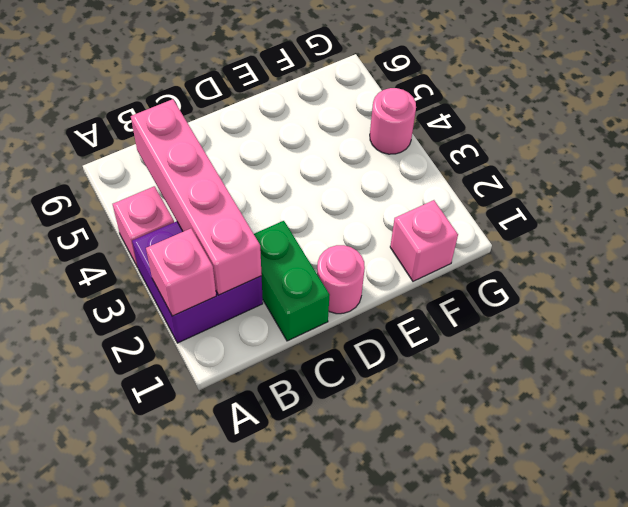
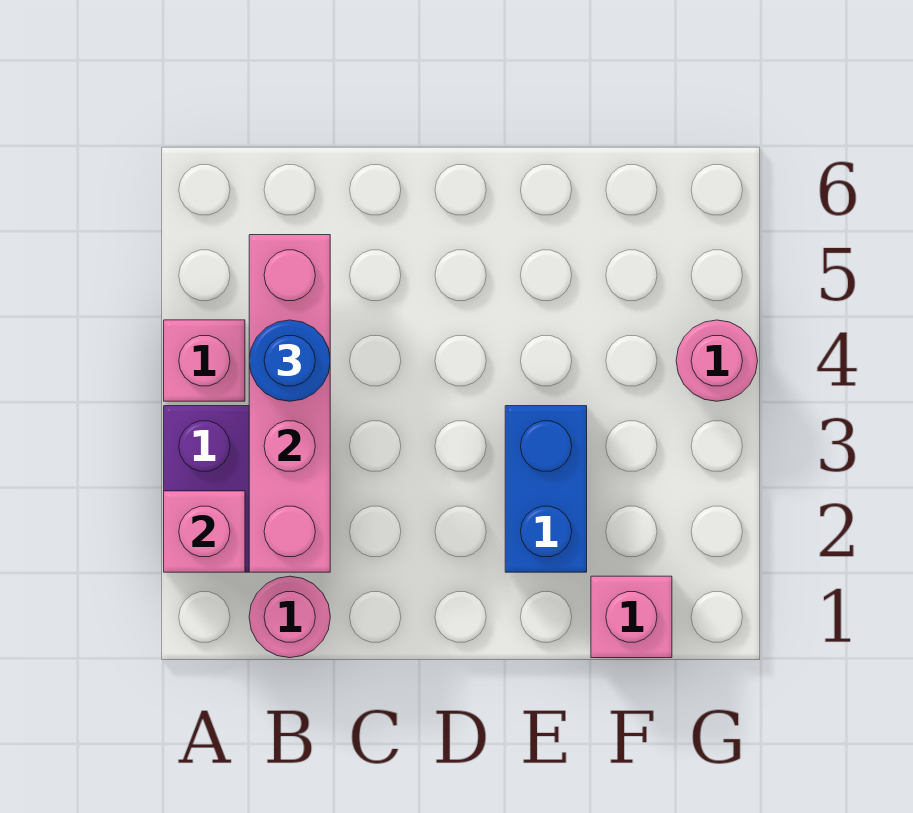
none -> blue 1x1 round brick [249,320,330,401]
green 1x2 brick [254,221,330,341] -> none
pink 1x1 round brick [317,245,365,314] -> pink 1x1 round brick moved to [249,576,330,658]
none -> blue 1x2 brick [505,406,587,572]

